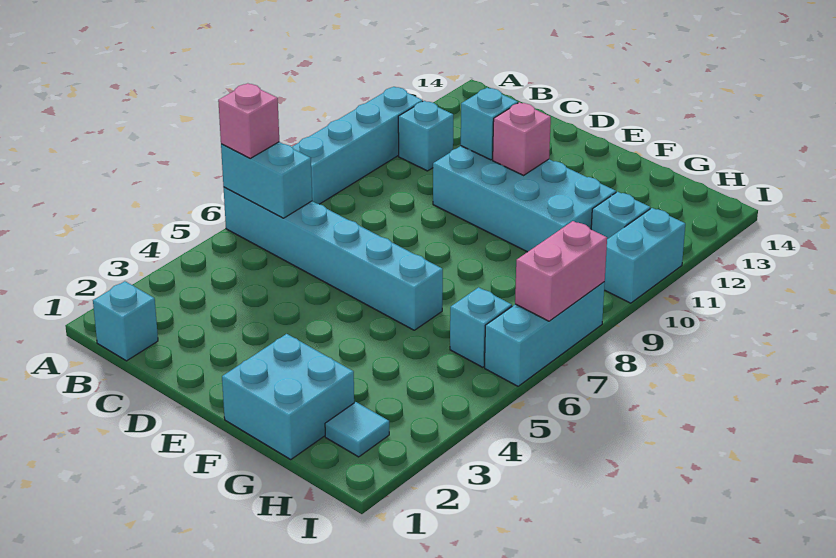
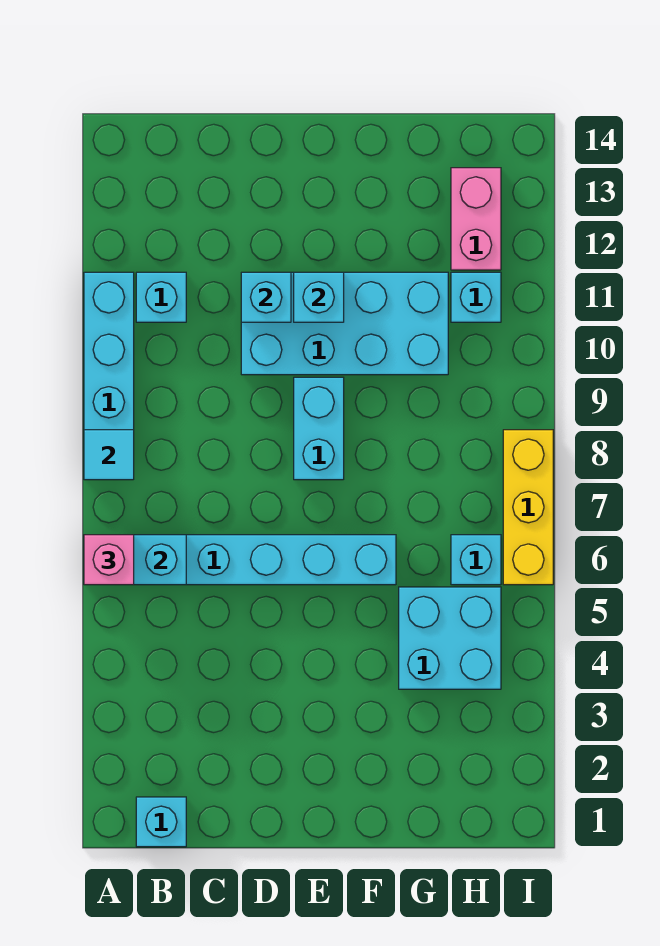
pink 1x1 brick [493,102,551,175] -> cyan 1x1 brick [294,272,344,322]
cyan 2x2 brick [222,334,354,459] -> cyan 2x2 brick moved to [399,587,501,689]
cyan 1x1 tile [325,402,389,457] -> cyan 1x1 tile moved to [84,430,134,480]
cyan 1x3 brick [485,282,605,386] -> yellow 1x3 brick [503,430,553,585]
pink 1x2 brick [515,221,607,321] -> pink 1x2 brick moved to [451,168,501,270]
cyan 1x2 brick [604,208,685,303] -> cyan 1x2 brick moved to [294,377,344,480]

